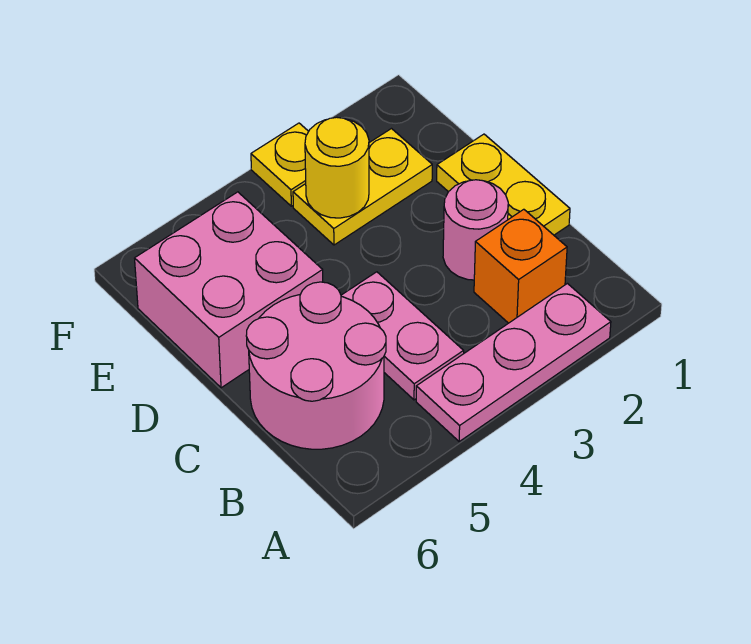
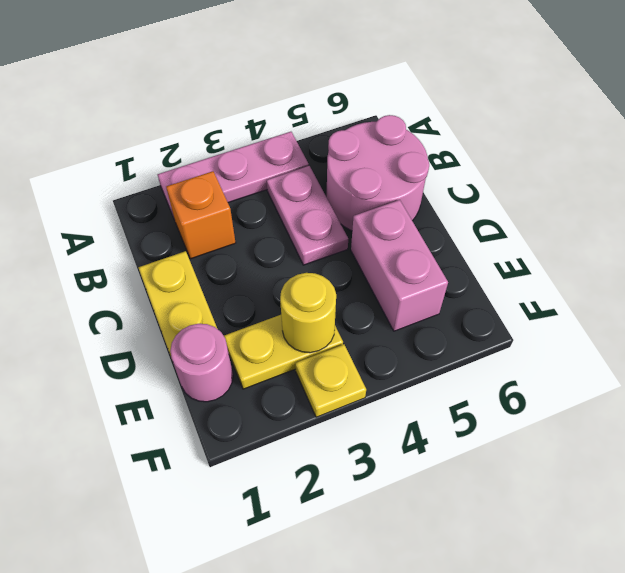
pink 1x1 round brick [443,180,508,280] -> pink 1x1 round brick moved to [170,324,233,402]
pink 2x2 brick [135,192,323,388] -> pink 1x2 brick [351,200,448,331]

